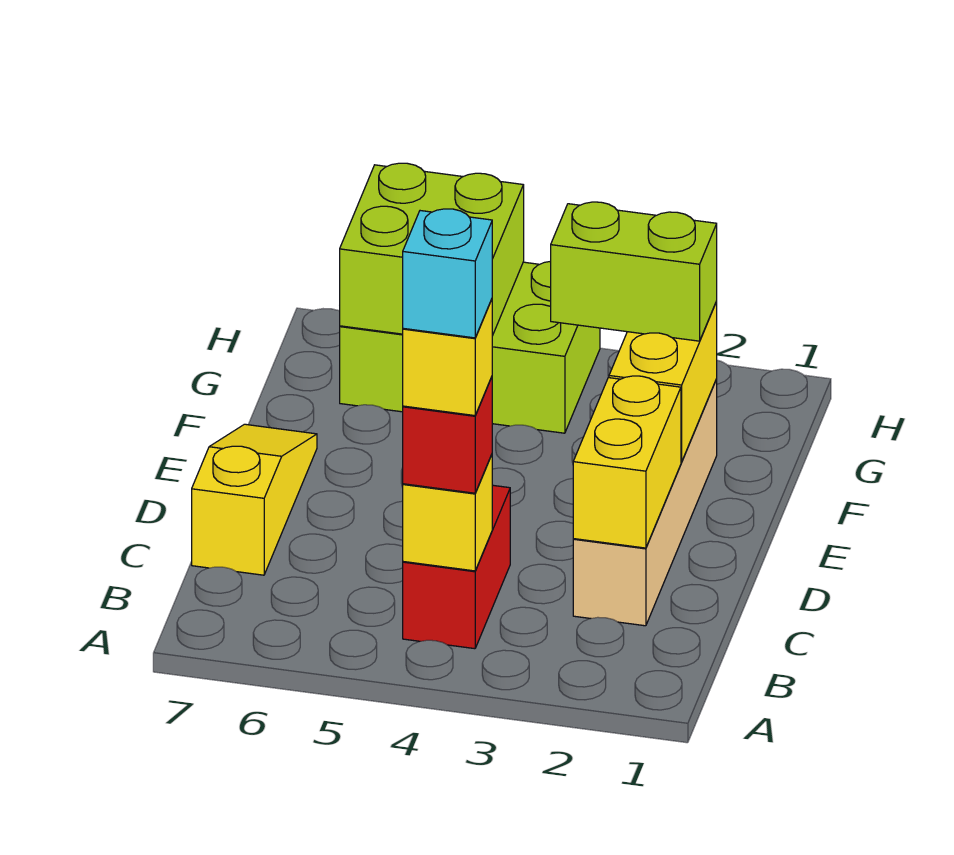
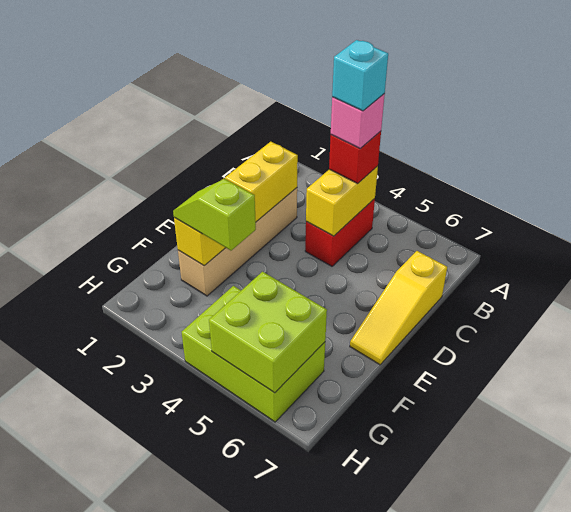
yellow 1x1 brick [403,455,492,571] -> yellow 1x2 brick [306,166,378,236]
yellow 1x1 brick [403,299,492,416] -> pink 1x1 brick [331,94,385,149]
lime 1x2 brick [551,202,717,341] -> lime 1x2 slope [173,179,256,251]

